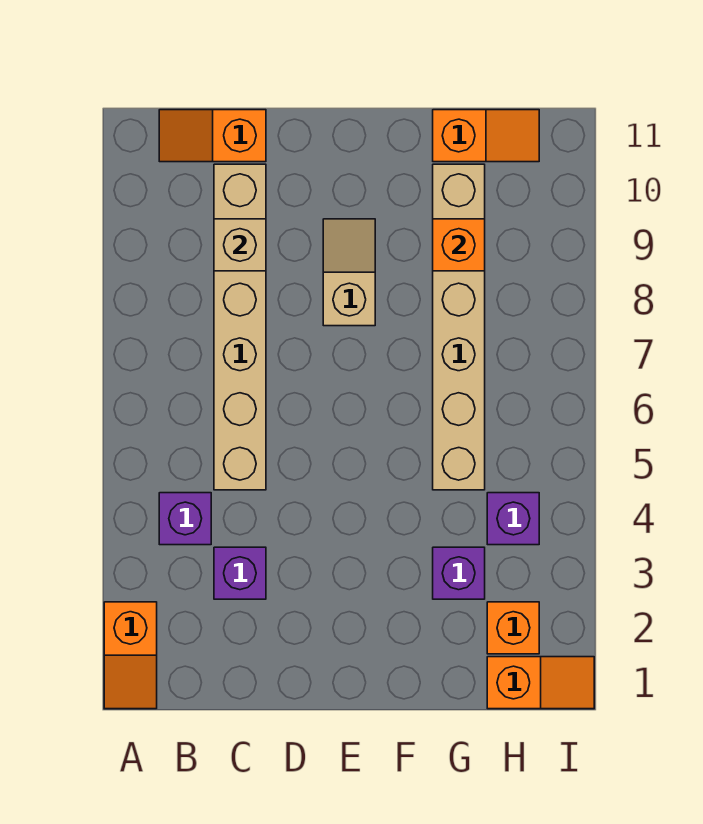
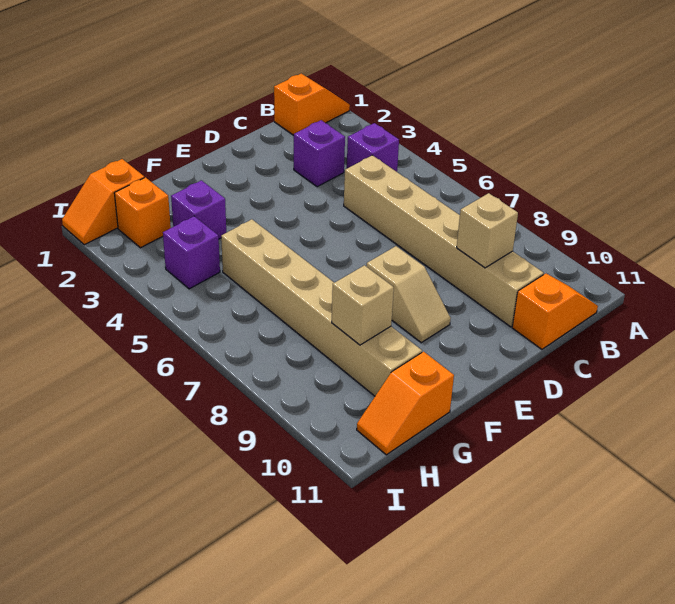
orange 1x2 slope [104,602,157,709] -> orange 1x2 slope turned to [274,74,350,135]
orange 1x1 brick [433,219,485,271] -> tan 1x1 brick [332,265,394,345]

